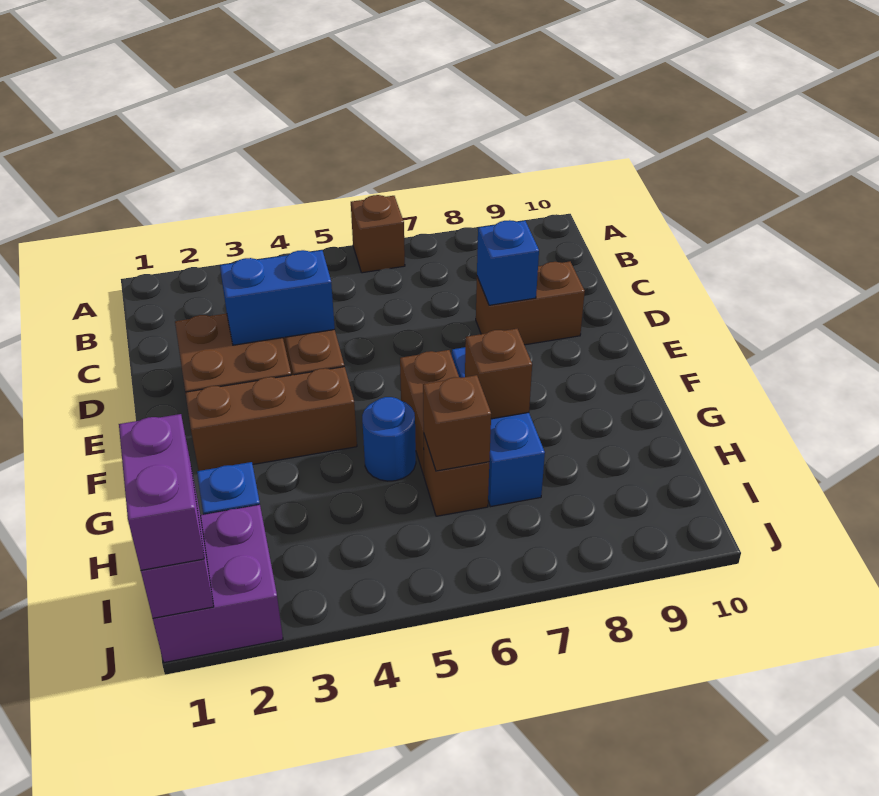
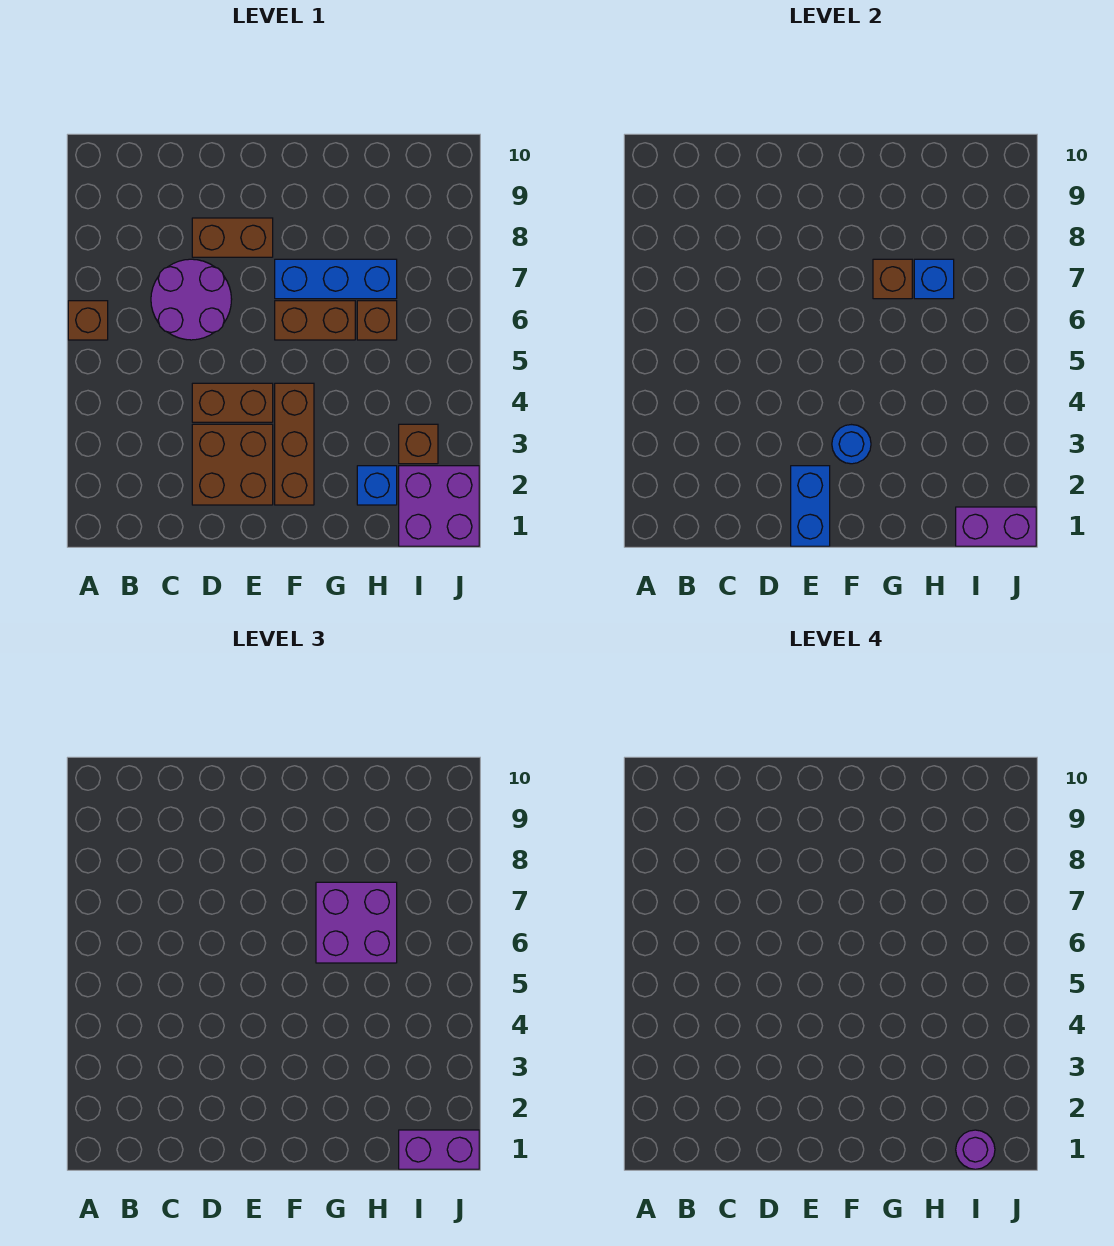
none -> purple 2x2 round brick [151,259,232,340]
blue 1x2 brick [220,250,335,345] -> blue 1x2 brick moved to [791,466,830,546]
brown 1x2 brick [476,262,585,345] -> brown 1x2 brick turned to [192,218,273,257]
blue 1x1 brick [477,220,539,305] -> blue 1x1 brick moved to [914,259,954,299]
blue 1x1 round brick [362,397,416,481] -> blue 1x1 round brick moved to [832,425,871,464]
none -> purple 2x2 brick [316,882,397,963]
brown 1x1 brick [423,375,491,471] -> brown 1x1 brick moved to [399,424,438,464]
none -> purple 1x1 round brick [956,1130,995,1169]

